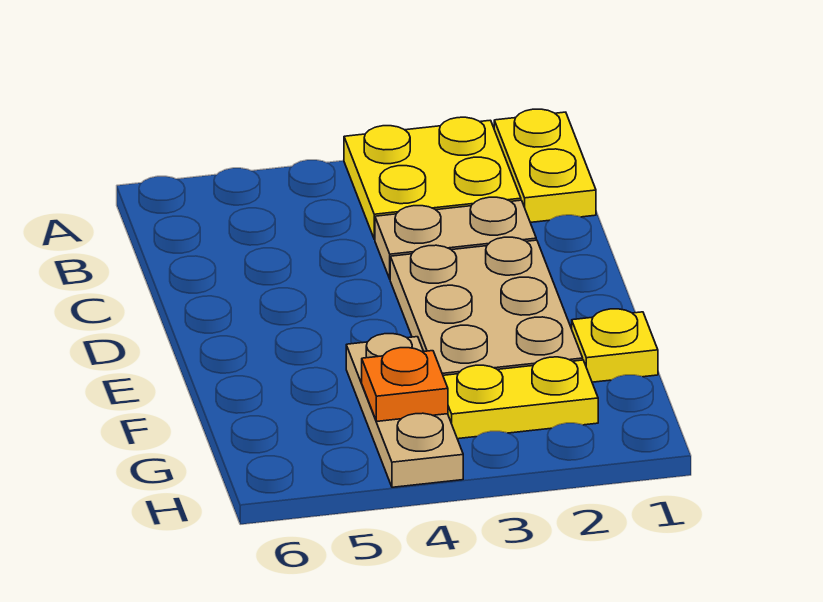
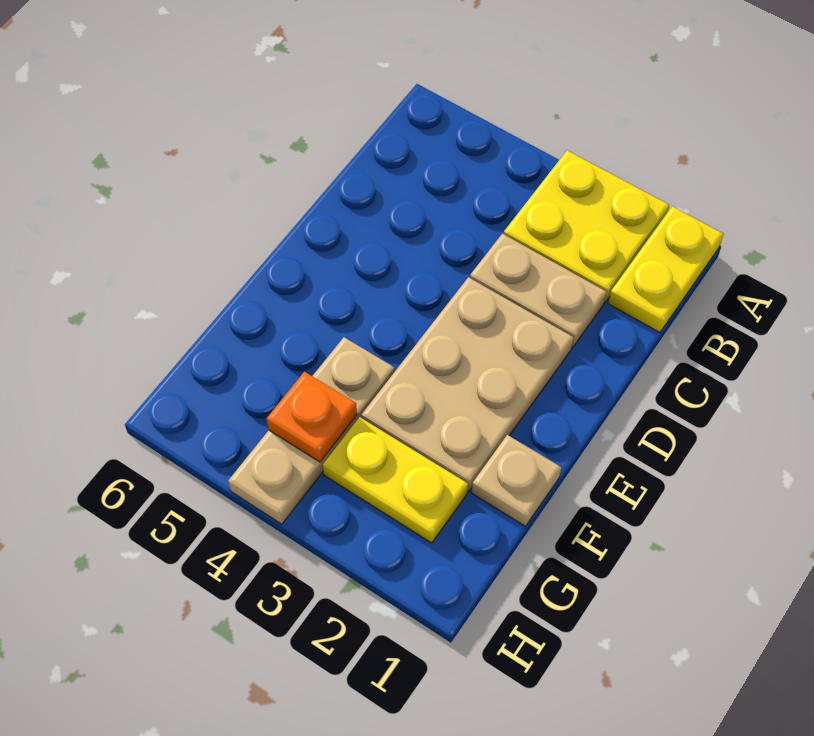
yellow 1x1 plate [572,309,658,382] -> tan 1x1 plate [472,435,561,526]

